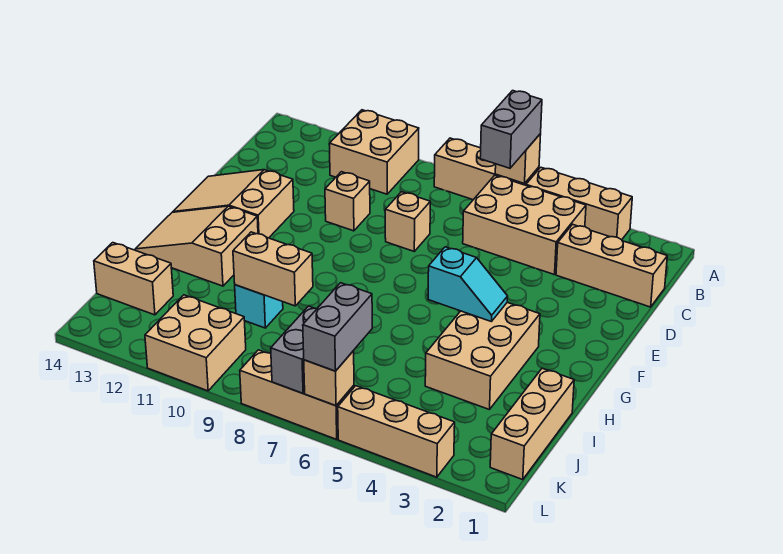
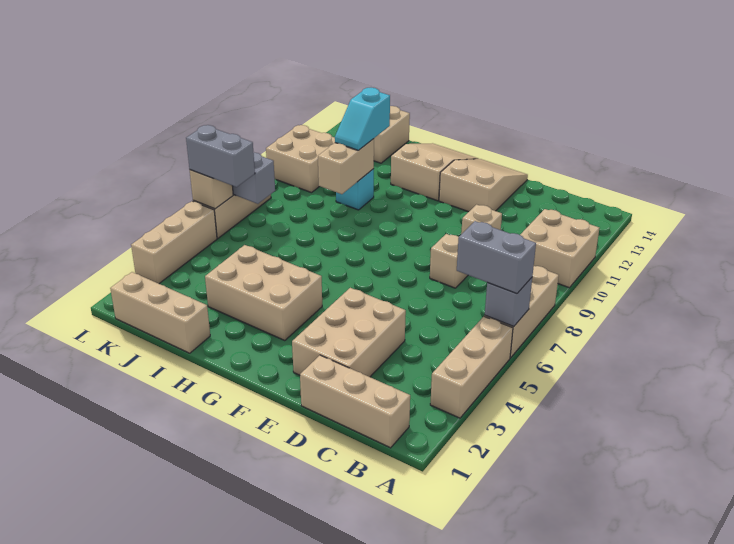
tan 1x1 brick [495,134,541,184] -> grey 1x1 brick [485,278,532,327]
tan 2x3 brick [463,175,586,275] -> tan 2x3 brick moved to [292,288,406,377]
tan 1x3 brick [556,224,667,307] -> tan 1x3 brick turned to [300,355,410,448]
cyan 1x2 slope [428,247,508,321] -> cyan 1x2 slope moved to [335,88,390,150]

